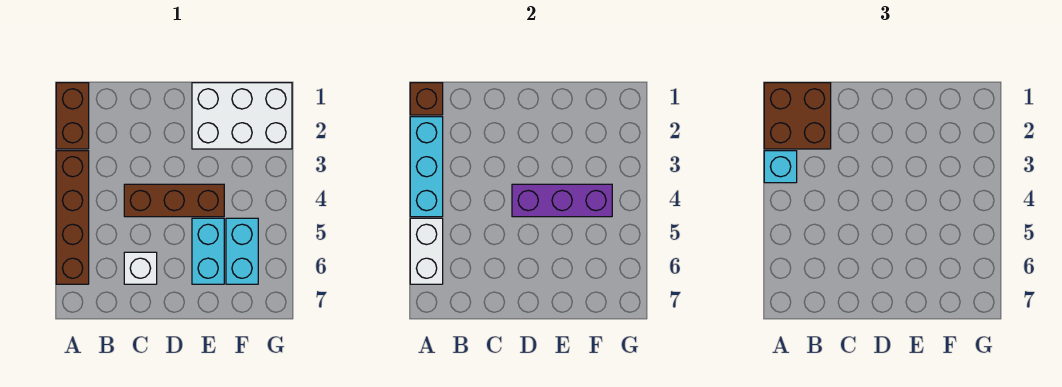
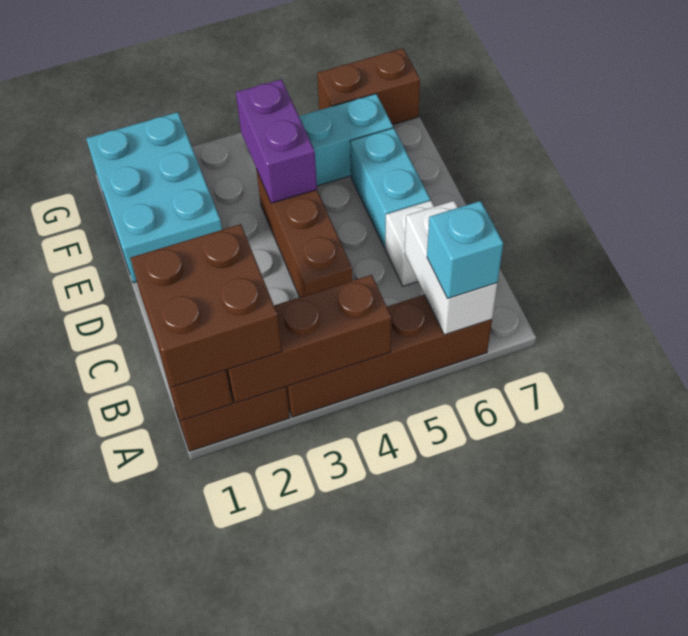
cyan 1x3 brick [410,117,443,217] -> brown 1x3 brick [226,275,391,403]
cyan 1x1 brick [764,151,797,183] -> cyan 1x1 brick moved to [427,201,503,298]
white 1x2 brick [410,218,443,284] -> white 1x2 brick turned to [405,201,497,335]
purple 1x3 brick [512,184,612,217] -> purple 1x2 brick [236,79,317,203]
white 2x3 brick [192,83,292,149] -> cyan 2x3 brick [86,112,222,283]
cyan 1x2 brick [192,218,224,284] -> cyan 1x2 brick turned to [350,128,430,248]
none -> brown 1x2 brick [317,48,420,125]

